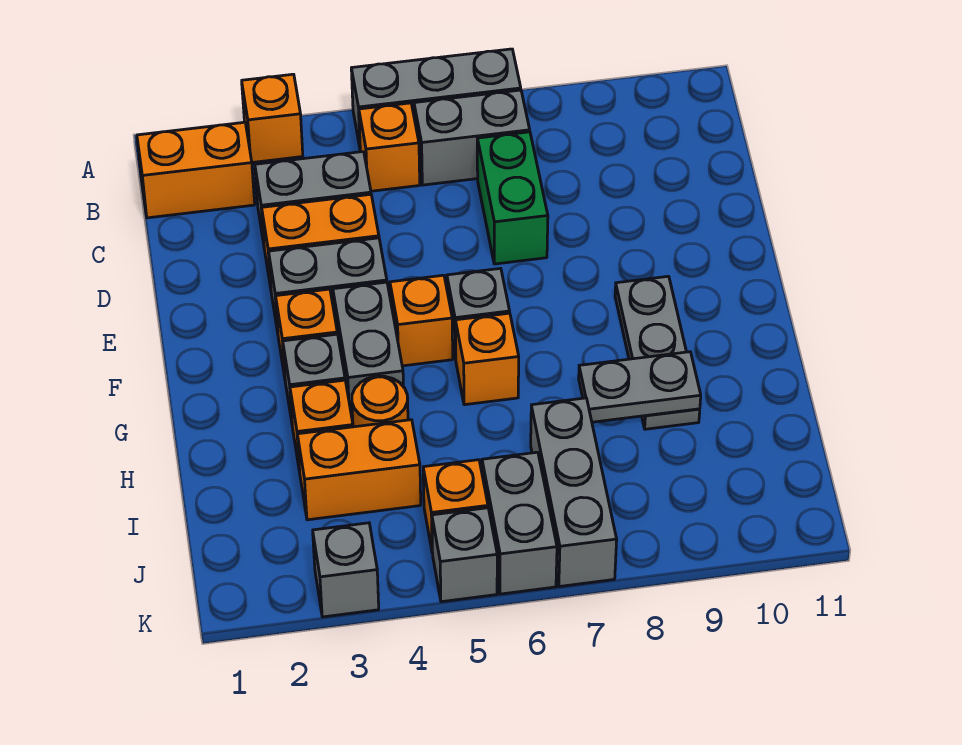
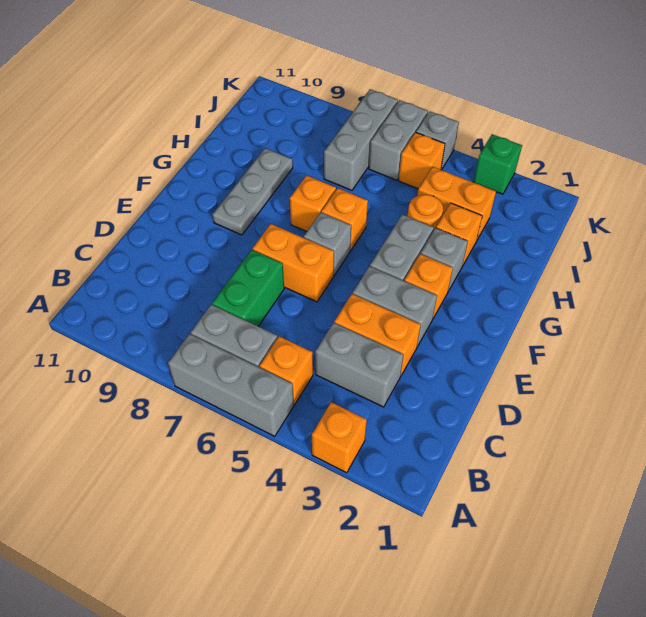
orange 1x2 brick [137,122,255,218] -> orange 1x2 brick moved to [253,224,334,302]
orange 1x1 brick [390,275,453,366] -> orange 1x1 brick moved to [290,175,336,231]
grey 1x2 plate [579,352,701,422] -> none
grey 1x1 brick [313,523,379,617] -> green 1x1 brick [474,134,522,194]

